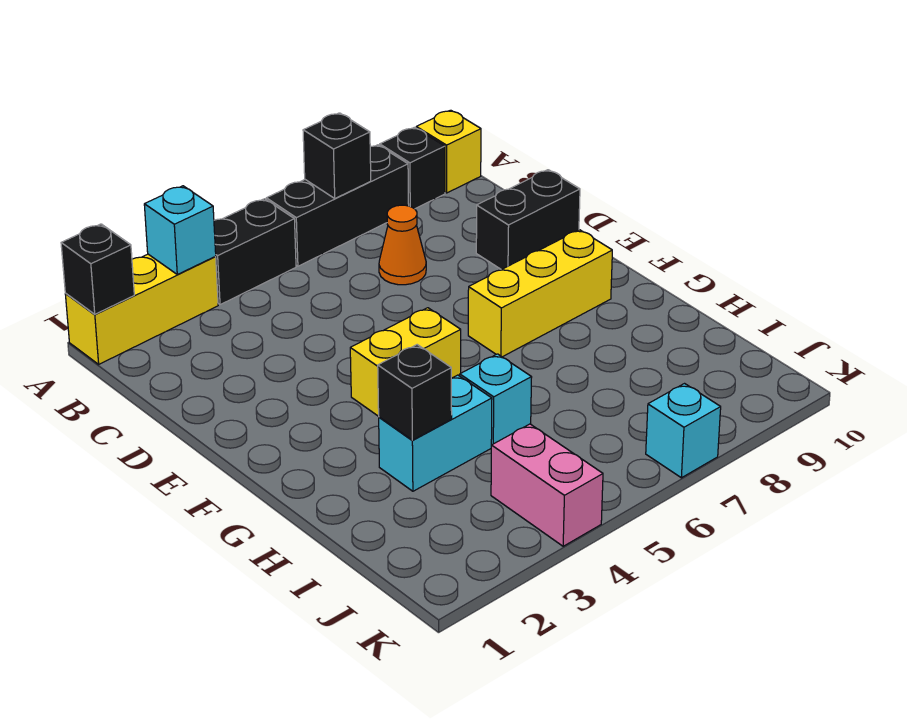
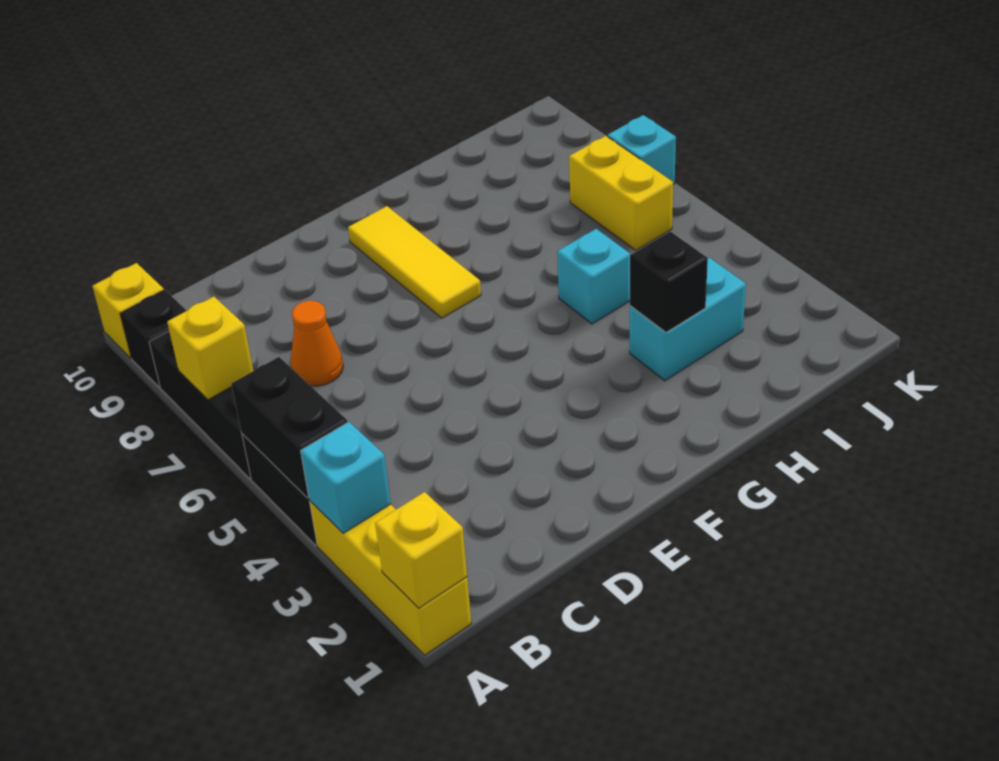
black 1x1 brick [61,224,134,314] -> yellow 1x1 brick [375,492,467,608]
black 1x1 brick [303,113,371,198] -> yellow 1x1 brick [167,296,253,400]
black 1x2 brick [476,170,580,270] -> black 1x2 brick moved to [231,357,348,498]
yellow 1x2 brick [350,308,461,416] -> yellow 1x2 brick moved to [569,136,673,250]
yellow 1x3 brick [468,230,612,357] -> yellow 1x3 tile [348,206,481,318]
cyan 1x2 brick [379,375,492,491] -> cyan 1x2 brick turned to [630,258,746,381]
pink 1x2 brick [491,424,603,546] -> none

